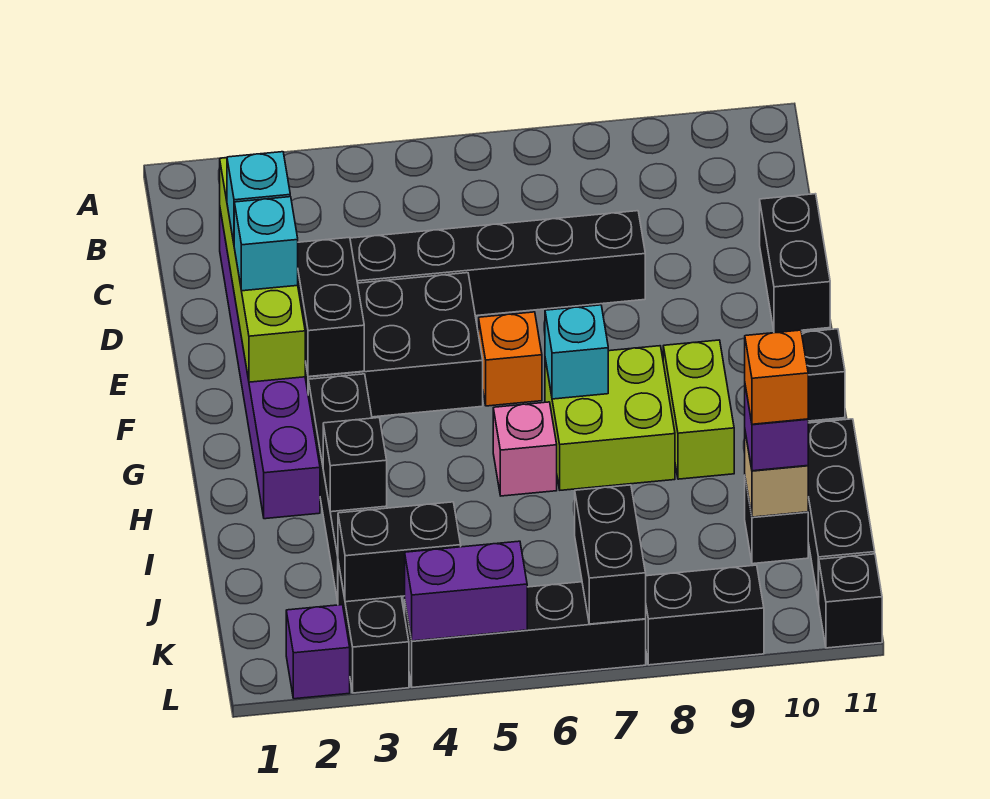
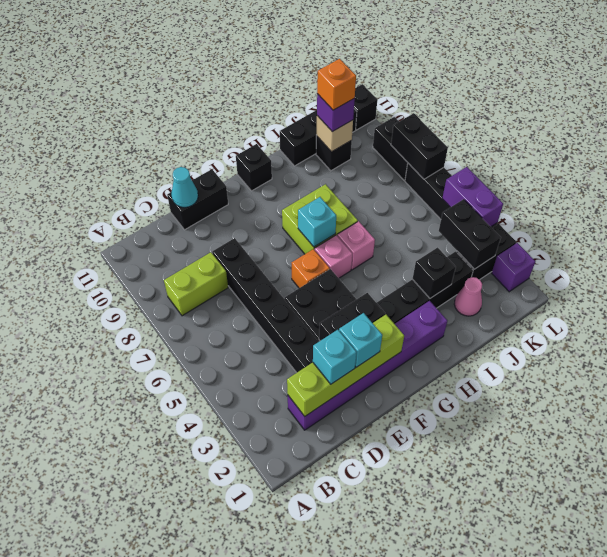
none -> cyan 1x1 cone [171,167,198,208]
none -> pink 1x1 brick [315,235,352,278]
lime 1x2 brick [663,340,734,479] -> lime 1x2 brick moved to [164,252,228,316]
none -> pink 1x1 cone [454,277,482,316]
black 1x2 brick [575,485,646,624] -> black 1x2 brick turned to [391,113,448,179]

